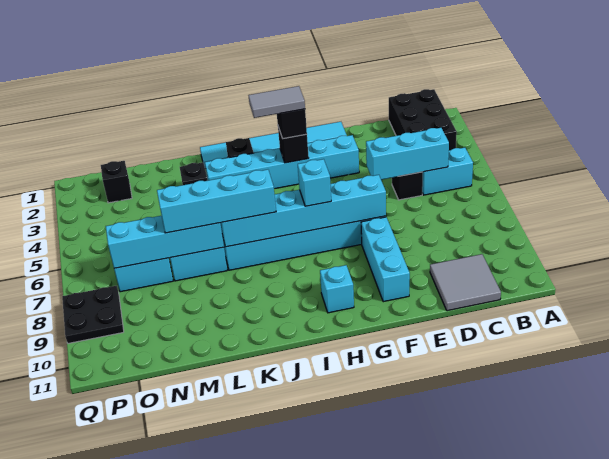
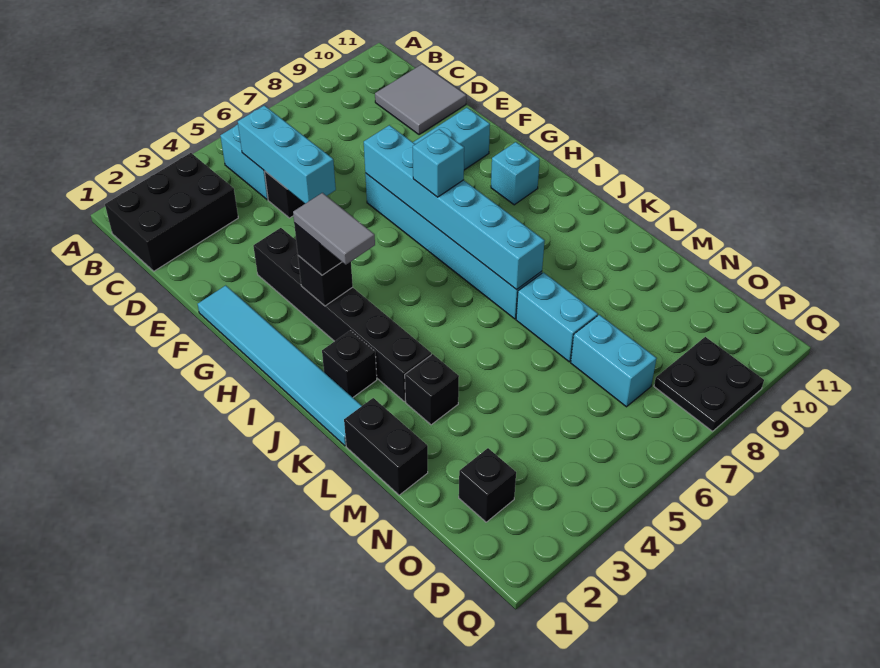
cyan 1x6 brick [205,135,359,189] -> black 1x6 brick [253,228,431,401]
cyan 1x4 brick [157,170,276,233] -> none
none -> black 1x2 brick [344,398,428,495]
cyan 1x4 brick [106,216,224,268] -> none

